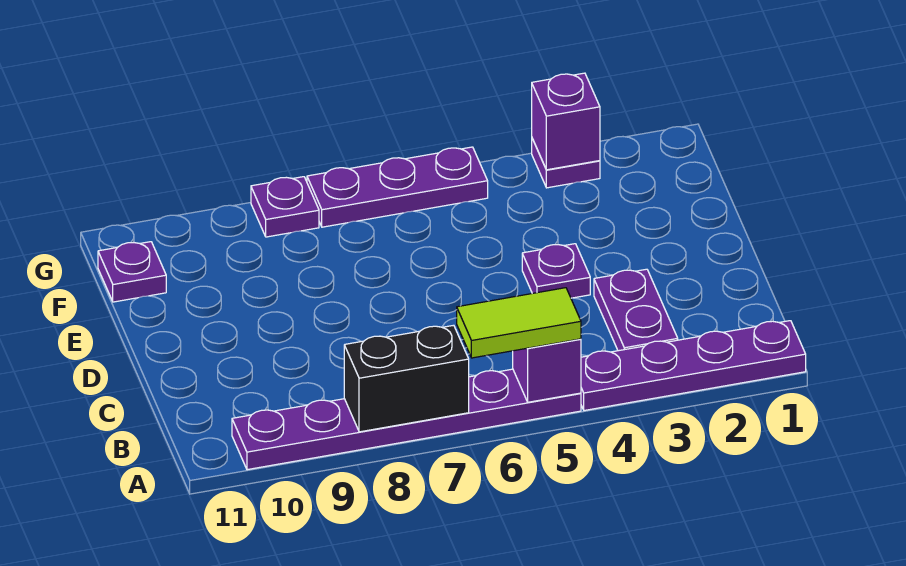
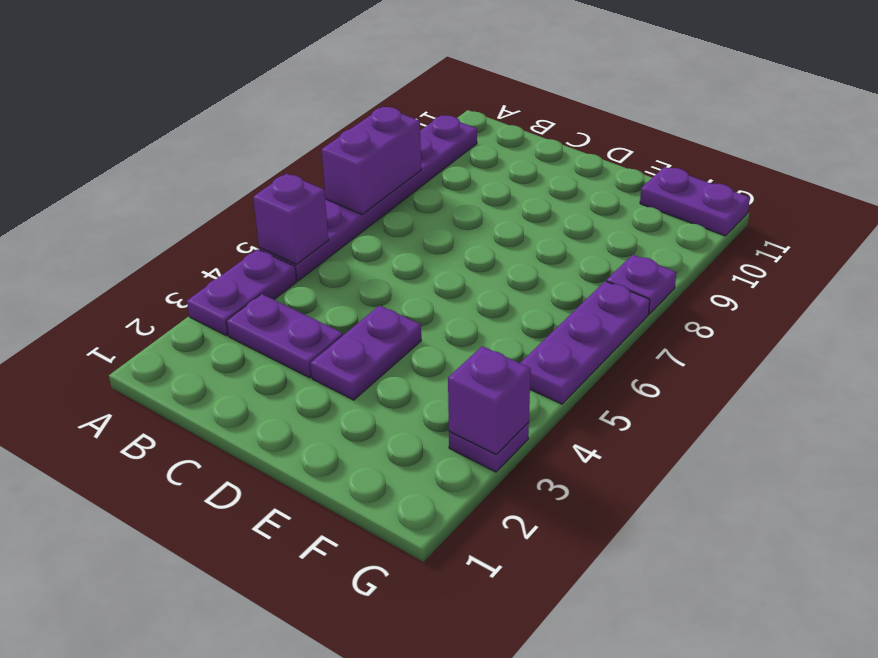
purple 1x4 plate [581,321,806,411] -> purple 1x2 plate [187,249,296,336]
lime 1x2 tile [457,288,581,358] -> none
black 1x2 brick [344,325,469,432] -> purple 1x2 brick [322,107,421,214]
purple 1x1 plate [522,244,590,298] -> purple 1x2 plate [311,305,421,400]
purple 1x1 plate [98,242,166,302] -> purple 1x2 plate [640,167,750,236]

